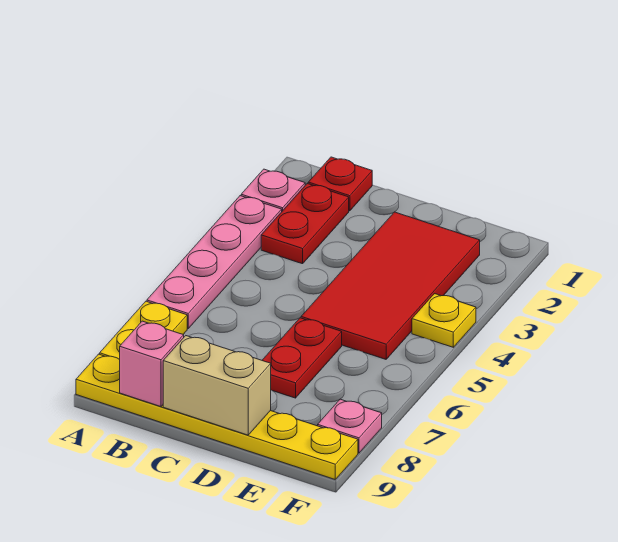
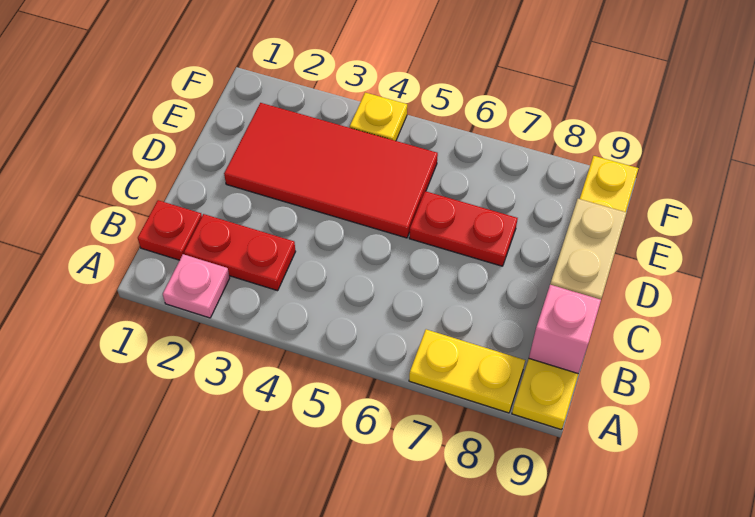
pink 1x4 plate [147,196,282,329] -> none
pink 1x1 plate [318,399,382,453] -> none

